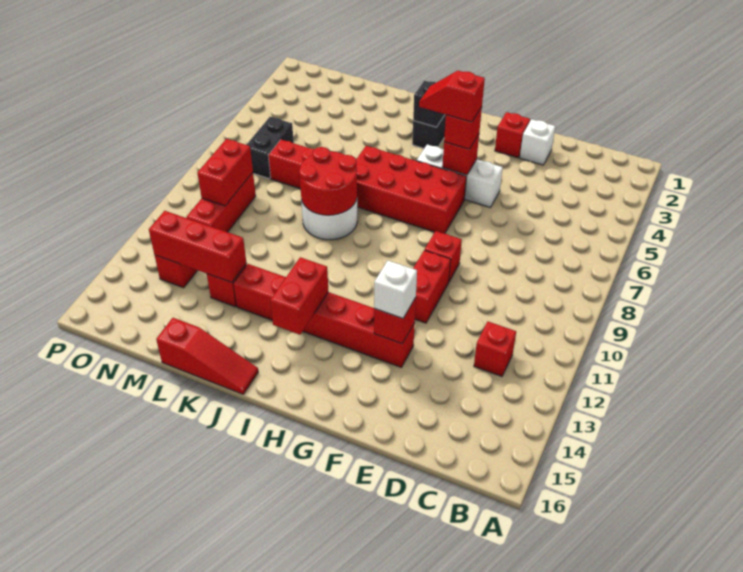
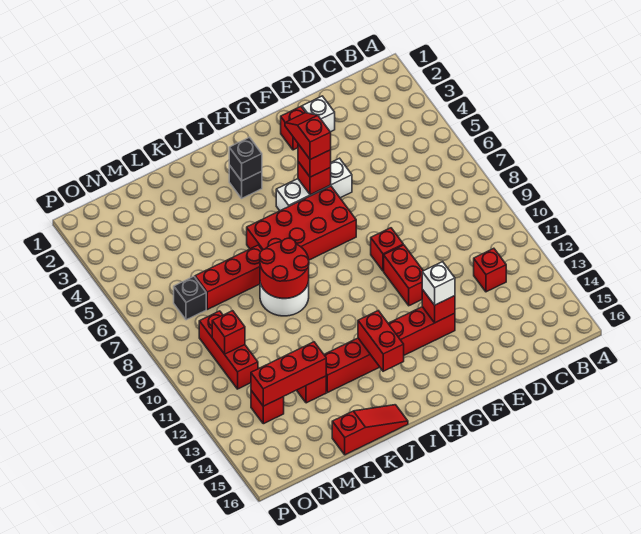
red 1x2 slope [419,71,485,122] -> red 1x2 slope turned to [285,113,331,159]
black 1x2 brick [246,117,294,179] -> black 1x1 brick [174,276,206,320]
red 1x2 brick [197,139,253,206] -> red 1x1 brick [212,311,245,354]

